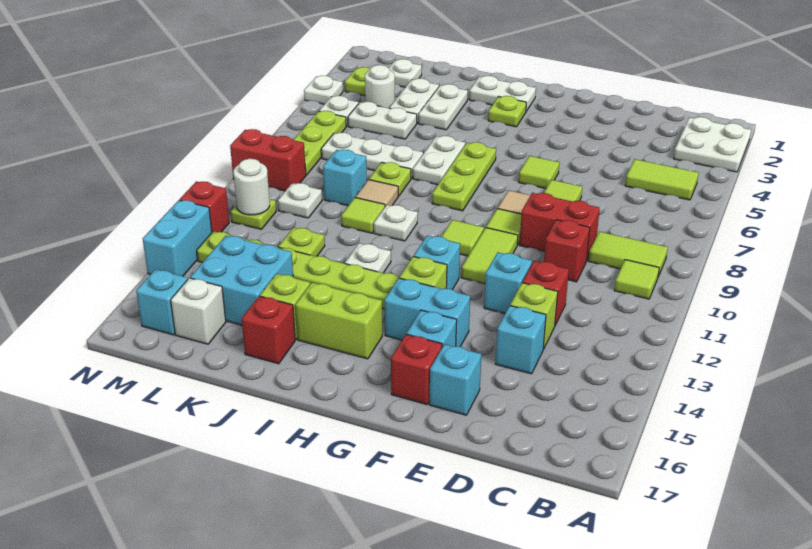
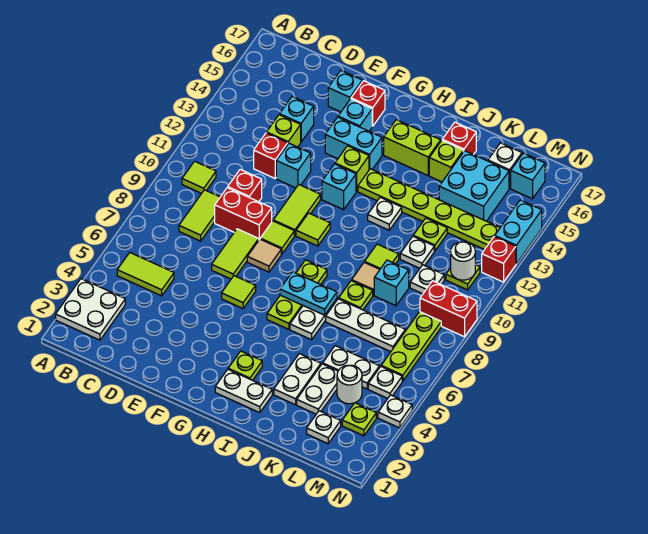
lime 1x2 tile [589,232,668,277] -> lime 1x2 tile turned to [179,190,220,241]
none -> cyan 1x2 plate [280,272,337,315]
white 1x1 plate [374,205,418,241] -> white 1x1 plate moved to [400,236,434,268]

